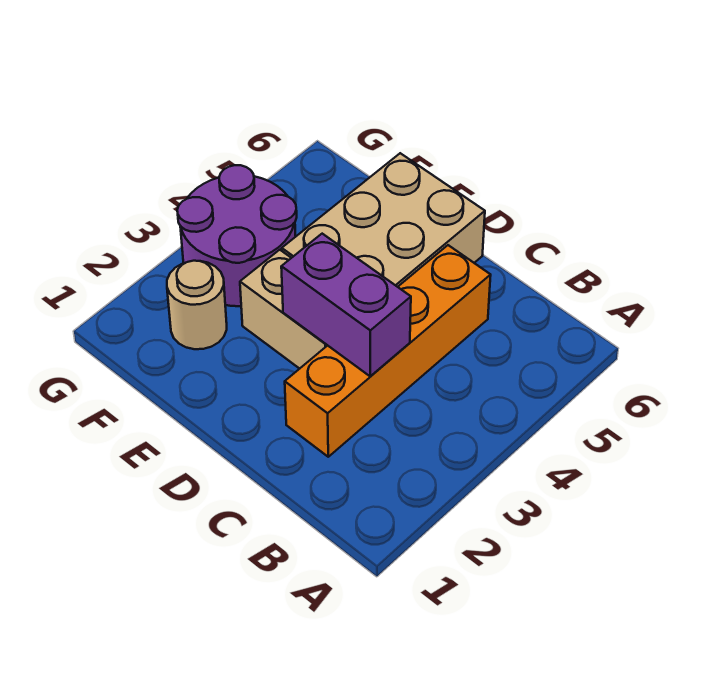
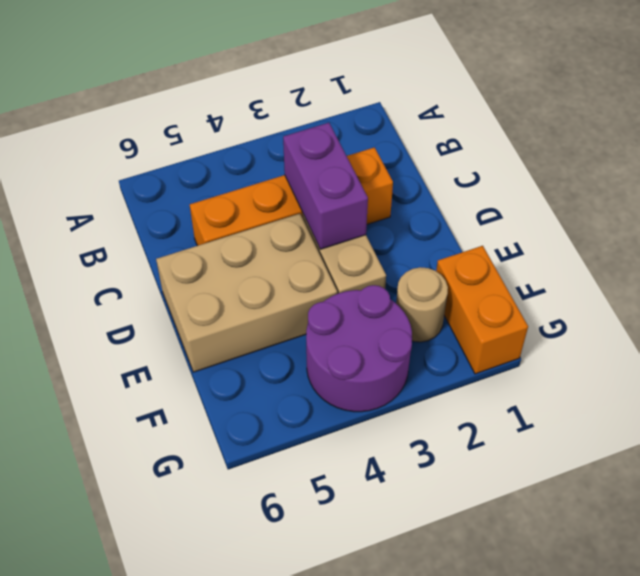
none -> orange 1x2 brick [436,246,528,374]

